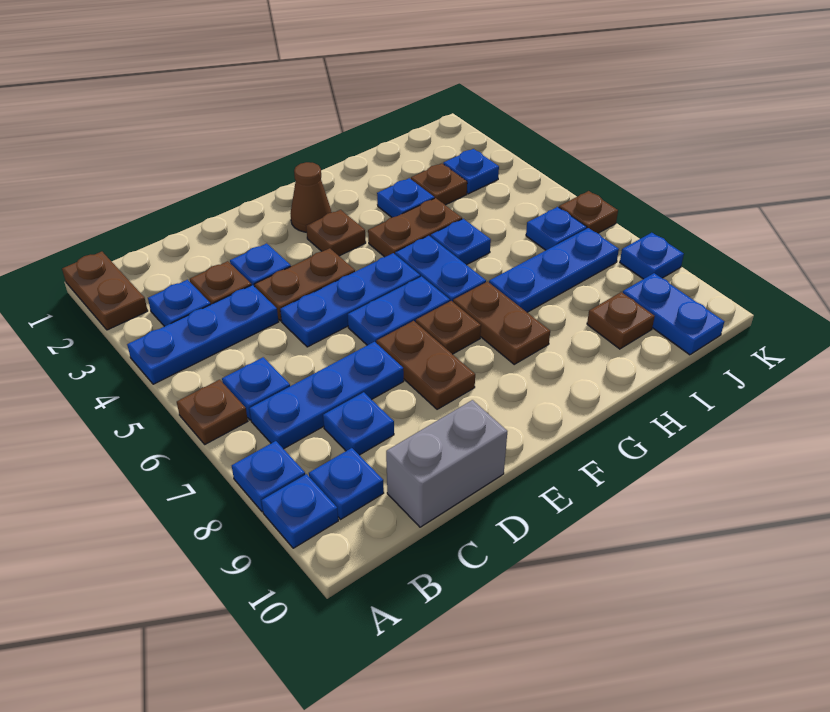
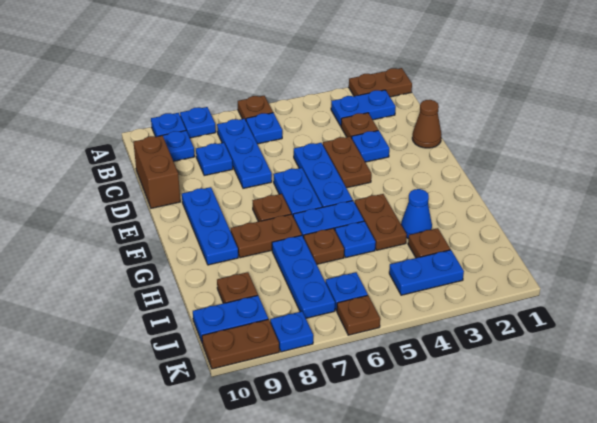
blue 1x3 plate [127,285,279,384] -> blue 1x3 plate moved to [182,187,238,265]
blue 1x1 plate [148,280,211,326] -> blue 1x2 plate [331,90,396,126]
grey 1x2 brick [386,400,507,527] -> brown 1x2 brick [134,136,180,208]
brown 1x2 plate [376,321,475,409] -> brown 1x2 plate moved to [202,319,279,369]
brown 1x1 cone [290,162,332,232] -> brown 1x1 cone moved to [412,100,441,148]
brown 1x1 plate [306,210,366,256] -> brown 1x1 plate moved to [304,228,344,264]
blue 1x1 plate [377,178,434,217] -> blue 1x1 cone [401,189,432,238]
blue 1x1 plate [443,149,499,194] -> blue 1x2 plate [389,250,464,295]

